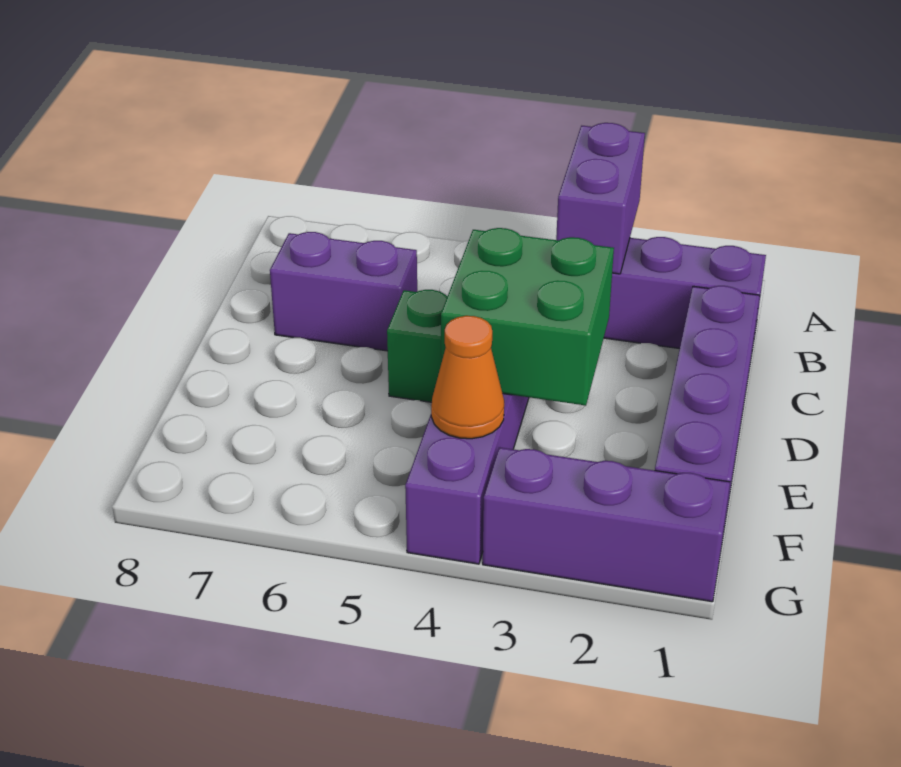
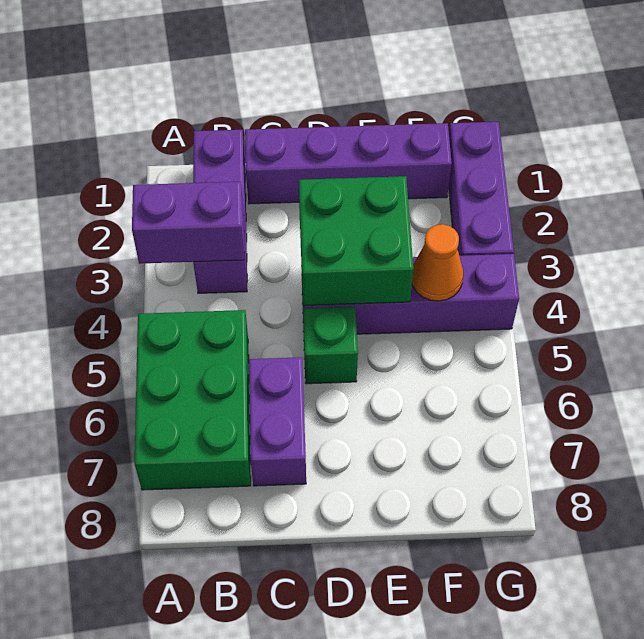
none -> green 2x3 brick [135,310,251,490]

